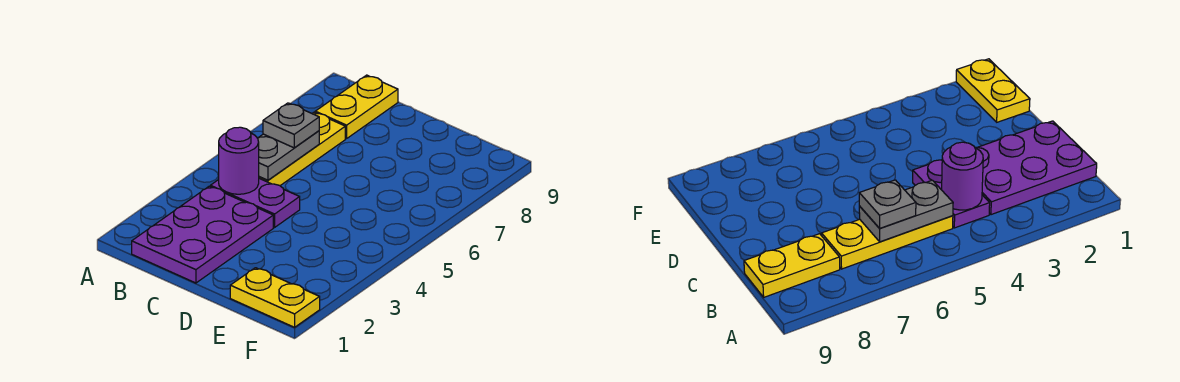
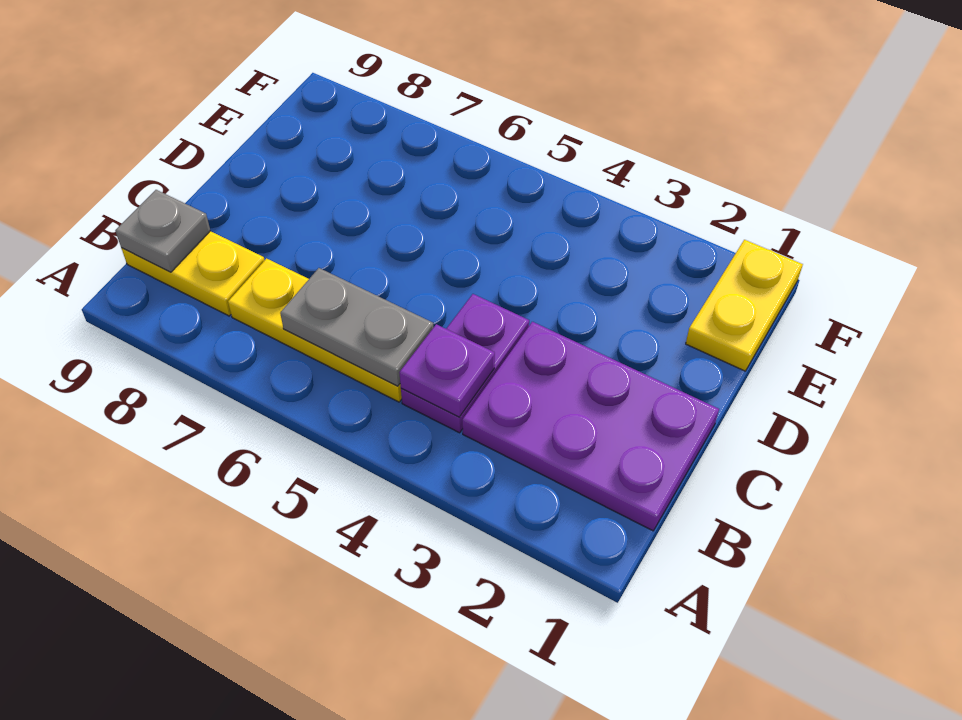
purple 1x1 round brick [218,127,259,194] -> purple 1x1 plate [399,324,495,417]
grey 1x1 plate [263,103,319,148] -> grey 1x1 plate moved to [115,190,210,272]

